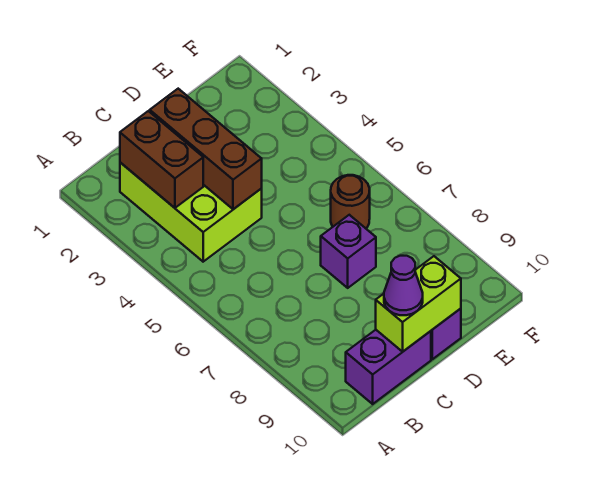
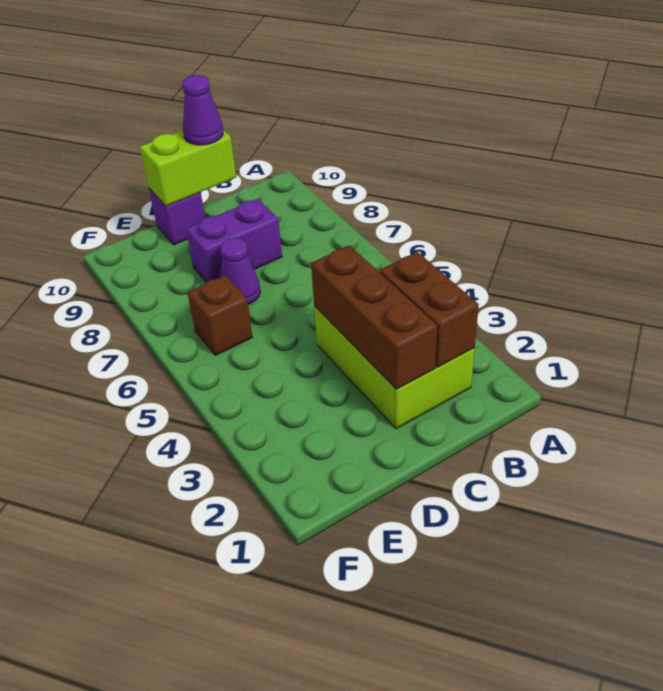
purple 1x2 brick [346,330,431,404] -> purple 1x2 brick moved to [186,199,282,282]
purple 1x1 brick [321,215,376,288] -> purple 1x1 cone [220,238,260,304]
brown 1x1 round brick [331,175,370,228] -> brown 1x1 brick [187,275,252,355]

